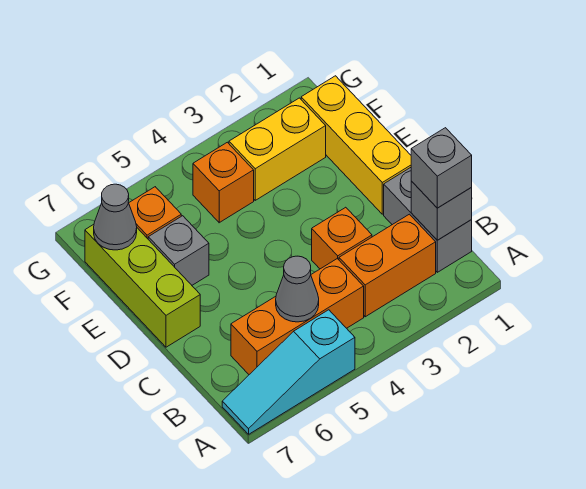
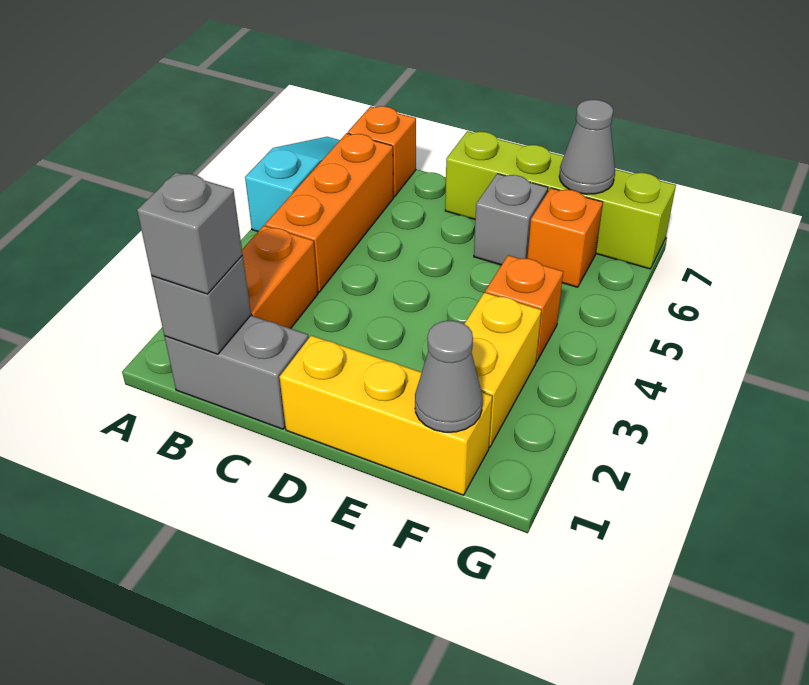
grey 1x1 cone [276,256,319,322] -> grey 1x1 cone moved to [415,321,483,432]
orange 1x1 brick [312,207,372,269] -> orange 1x1 brick moved to [348,106,416,197]
lime 1x3 brick [85,224,200,347] -> lime 1x4 brick [445,131,676,269]

